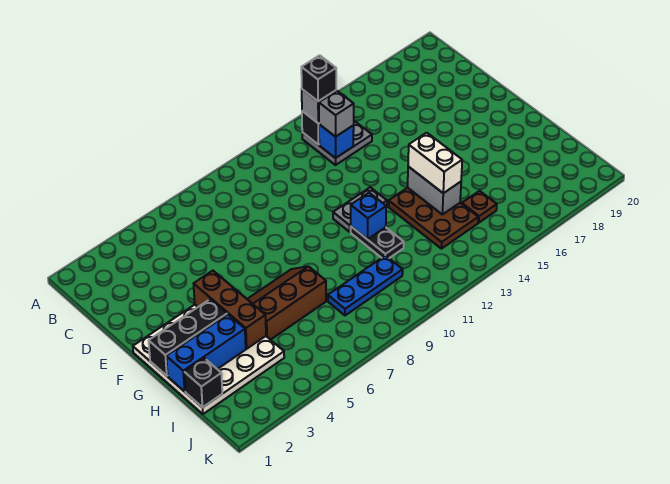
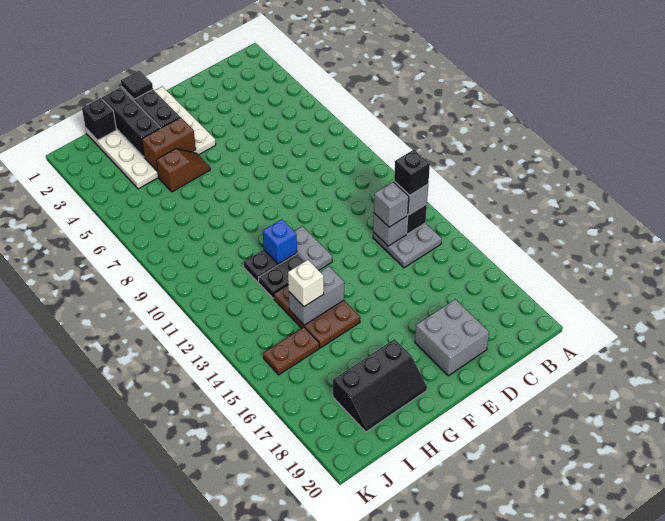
blue 1x1 brick [319,124,354,158] -> grey 1x1 brick [373,213,408,246]
none -> grey 2x2 brick [415,299,489,376]
brown 1x3 brick [194,271,266,349] -> brown 1x2 brick [142,117,196,171]
none -> black 1x1 tile [121,70,153,99]
brown 2x3 slope [247,266,326,340] -> brown 1x2 slope [156,149,210,192]
none -> black 1x2 plate [259,254,305,298]
brown 2x3 plate [389,188,478,249] -> brown 2x3 plate turned to [274,285,360,348]
white 1x2 brick [408,133,462,193] -> white 1x1 brick [288,260,324,306]
none -> black 2x3 slope [333,339,427,432]
blue 1x3 brick [166,314,246,392] -> black 1x3 brick [102,88,160,157]
blue 1x3 plate [328,255,403,316] -> none
brown 1x1 plate [462,191,497,223] -> brown 1x2 plate [263,327,319,375]

